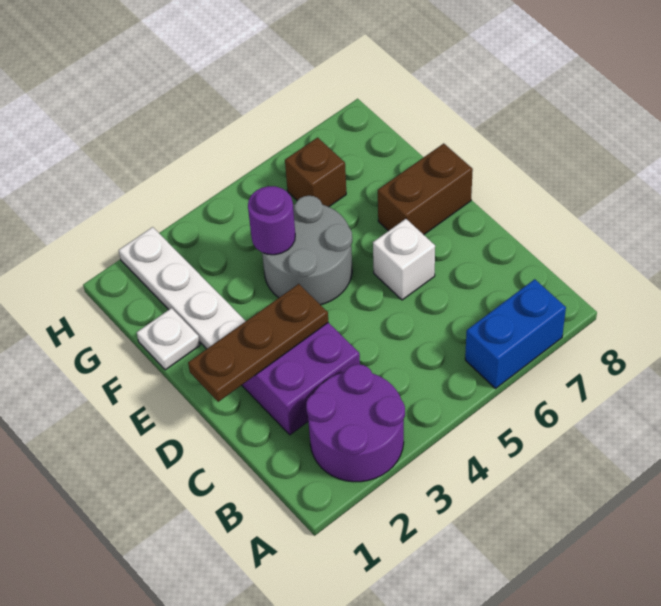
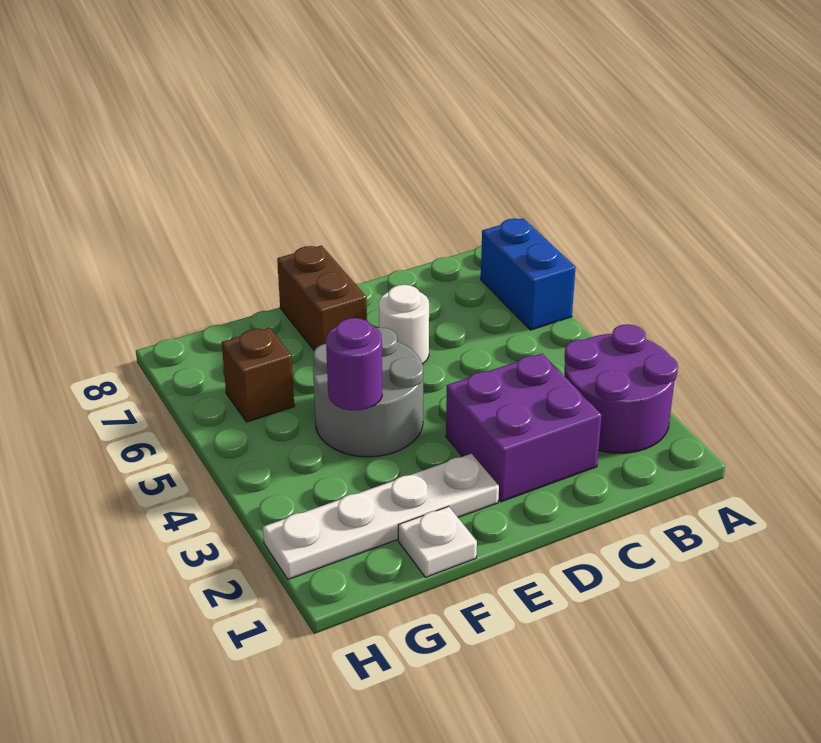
brown 1x3 plate [188,284,328,402] -> none
white 1x1 brick [373,219,435,300] -> white 1x1 round brick [379,285,429,364]

